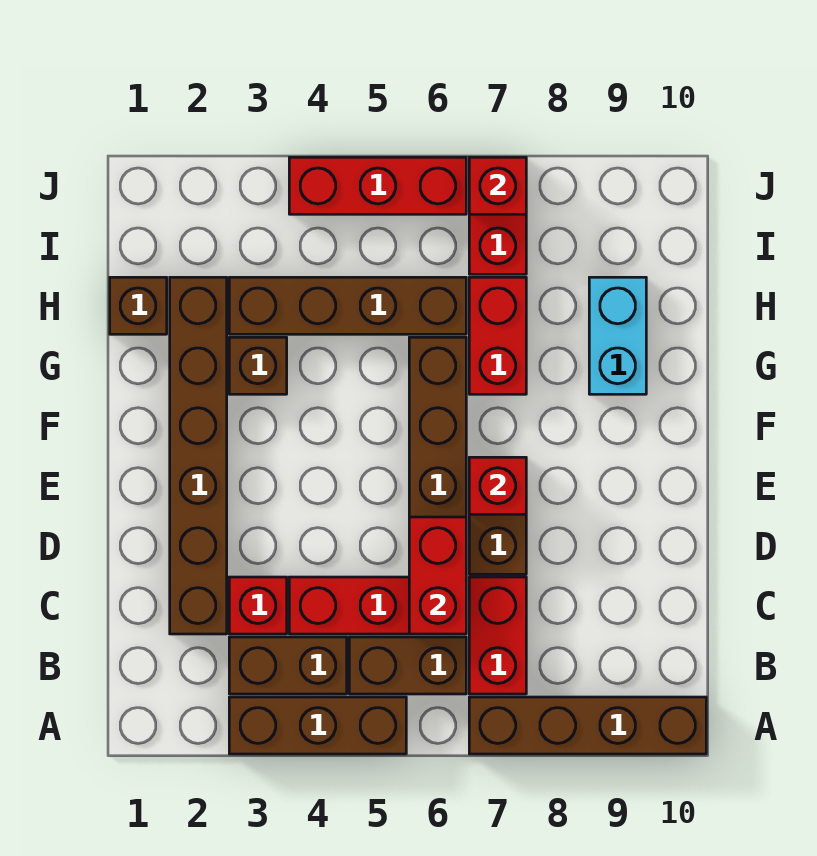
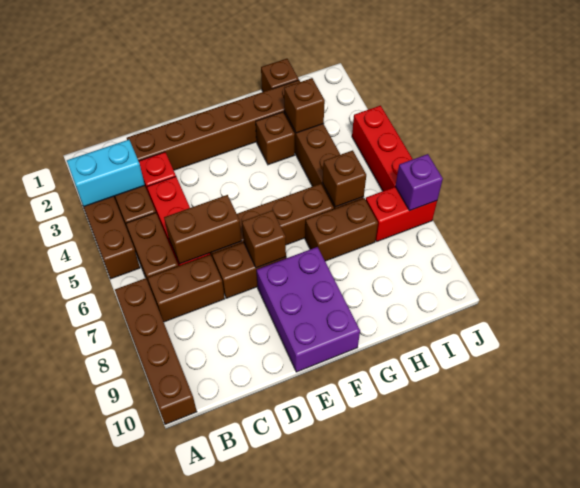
red 1x2 brick [469,577,526,694] -> brown 1x2 brick [148,254,225,322]
red 1x2 brick [409,517,466,634] -> brown 1x2 brick [164,195,242,264]
red 1x1 brick [469,457,526,514] -> brown 1x1 brick [242,210,286,268]
none -> purple 2x3 brick [256,247,360,372]
red 1x2 brick [469,277,526,394] -> brown 1x2 brick [305,198,378,261]
cyan 1x2 brick [589,277,646,394] -> cyan 1x2 brick moved to [67,140,145,206]
none -> brown 1x1 brick [284,78,325,133]
none -> brown 1x1 brick [322,150,366,207]
red 1x1 brick [469,157,526,214] -> purple 1x1 brick [395,154,443,211]

